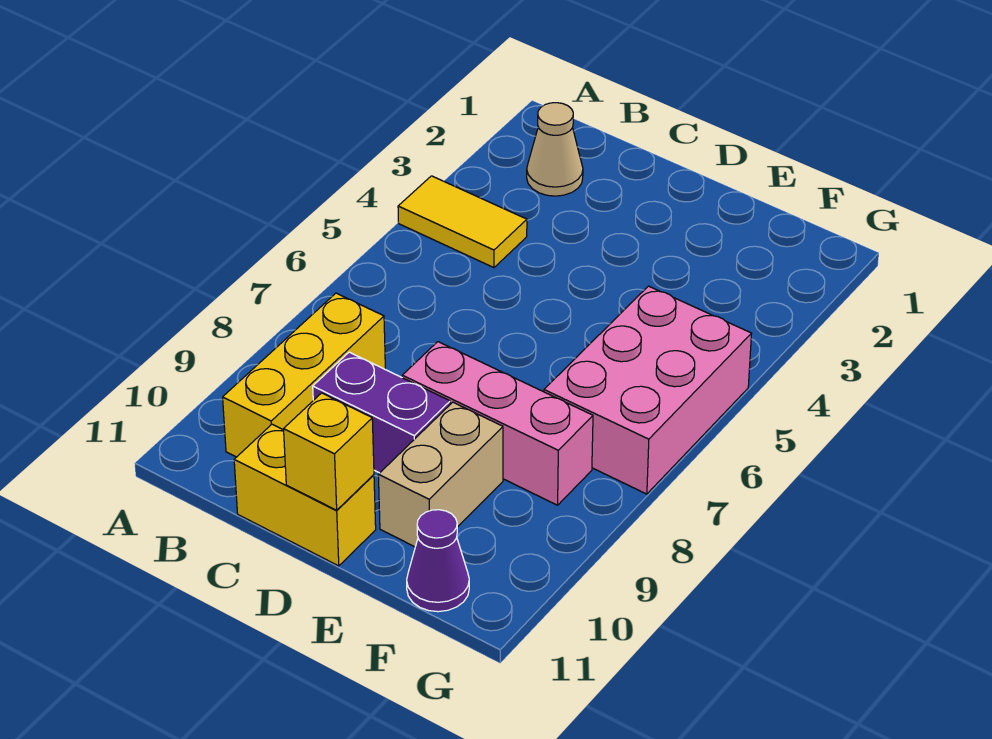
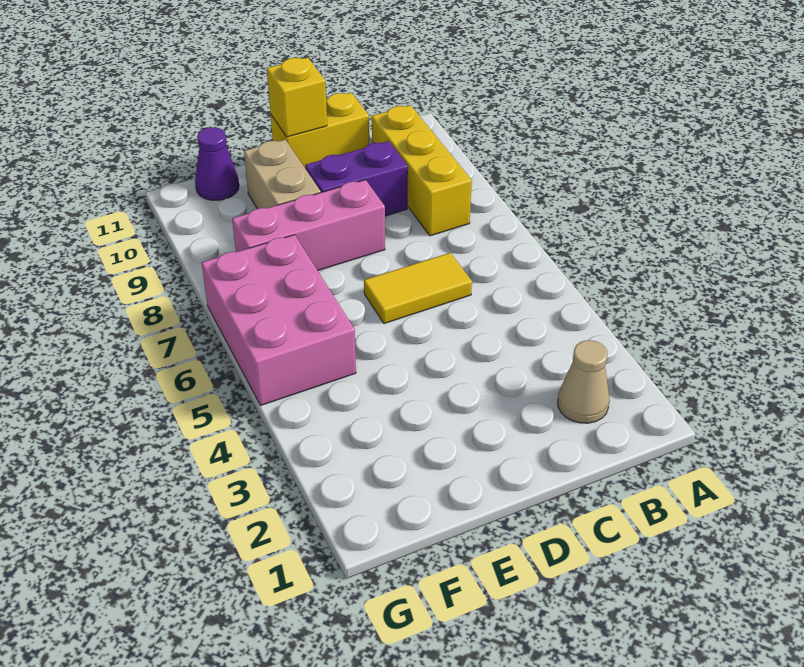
yellow 1x2 tile [398,176,527,268] -> yellow 1x2 tile moved to [364,253,472,324]

